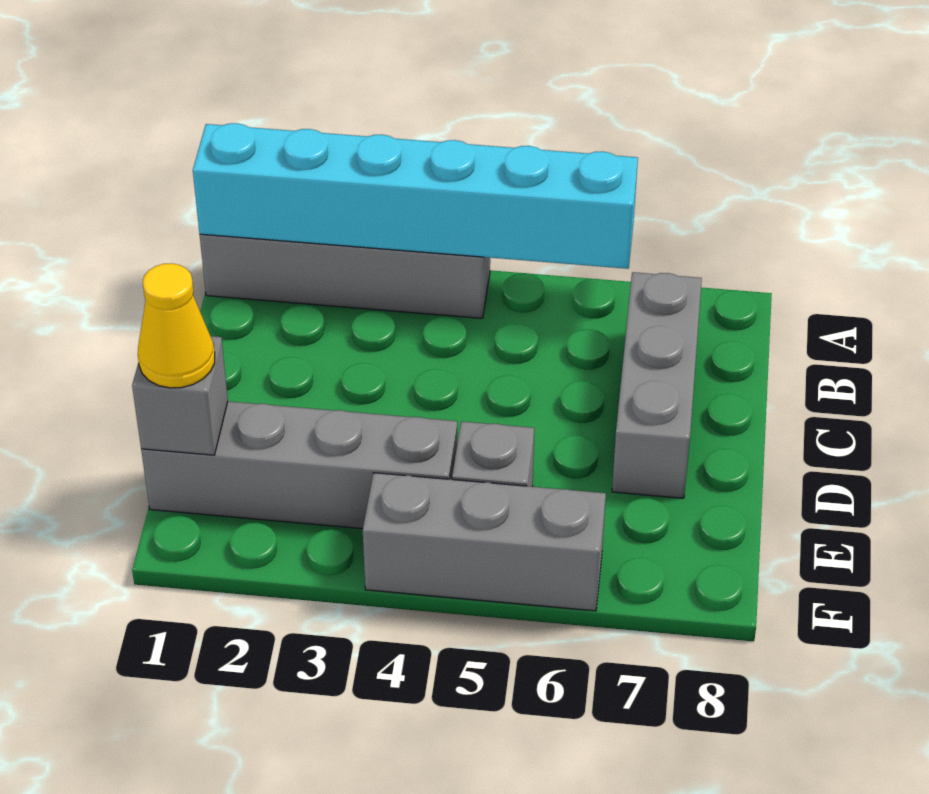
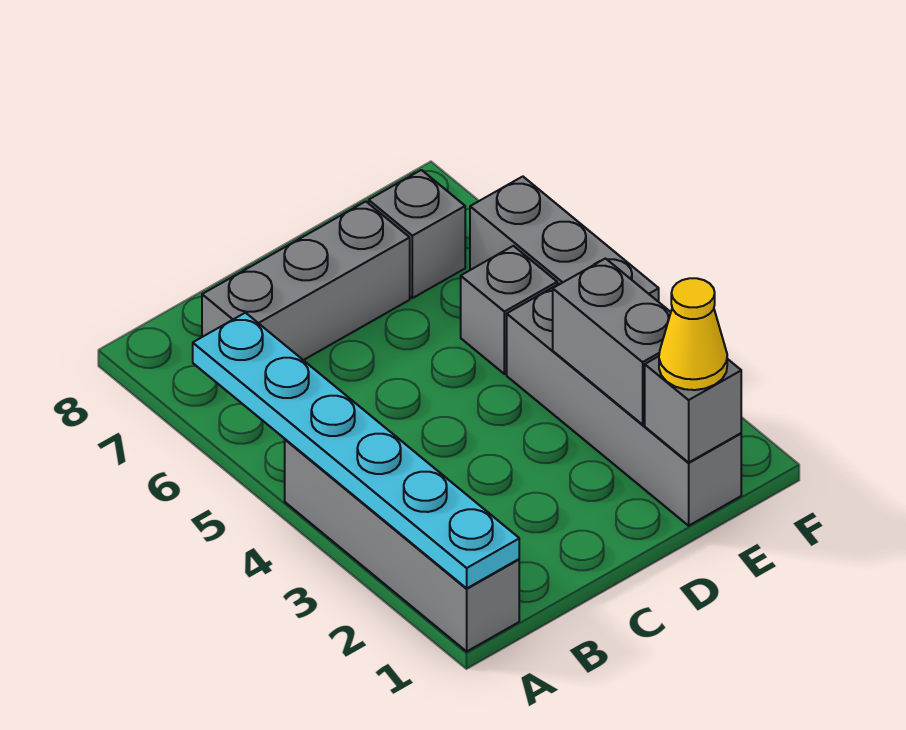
cyan 1x6 brick [193,123,638,269] -> cyan 1x6 plate [193,313,519,588]
none -> grey 1x2 brick [553,259,671,425]
none -> grey 1x1 brick [369,170,465,298]

